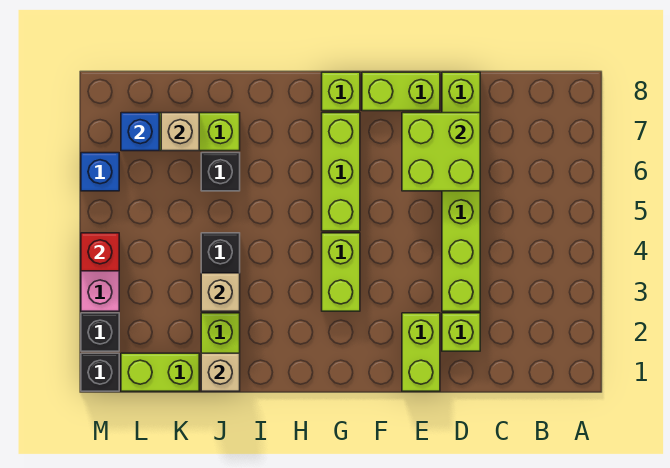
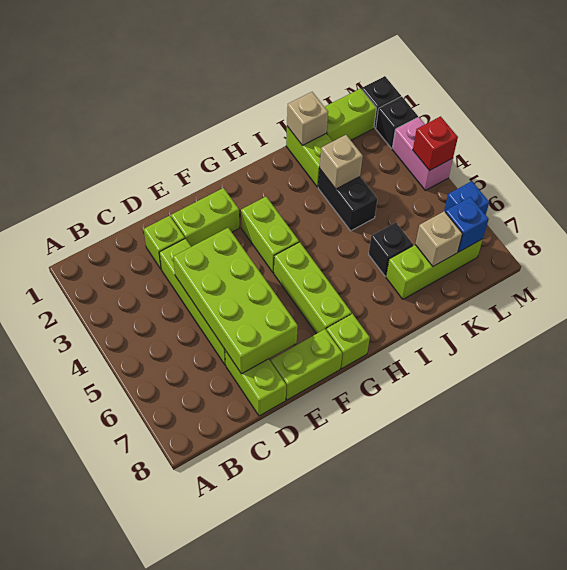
lime 2x2 brick [402,113,480,191] -> lime 2x4 brick [173,228,298,374]
lime 1x2 brick [402,313,440,391] -> lime 1x2 brick turned to [171,188,239,247]

